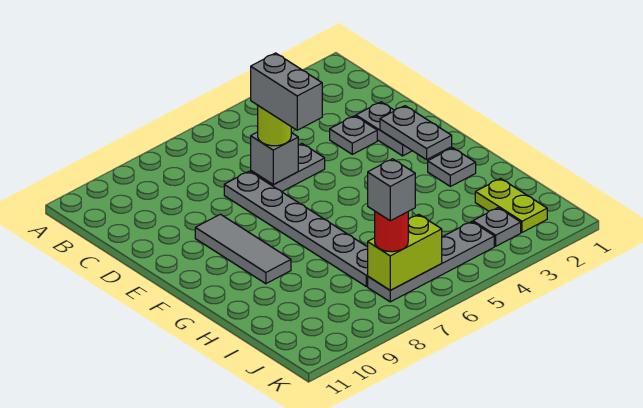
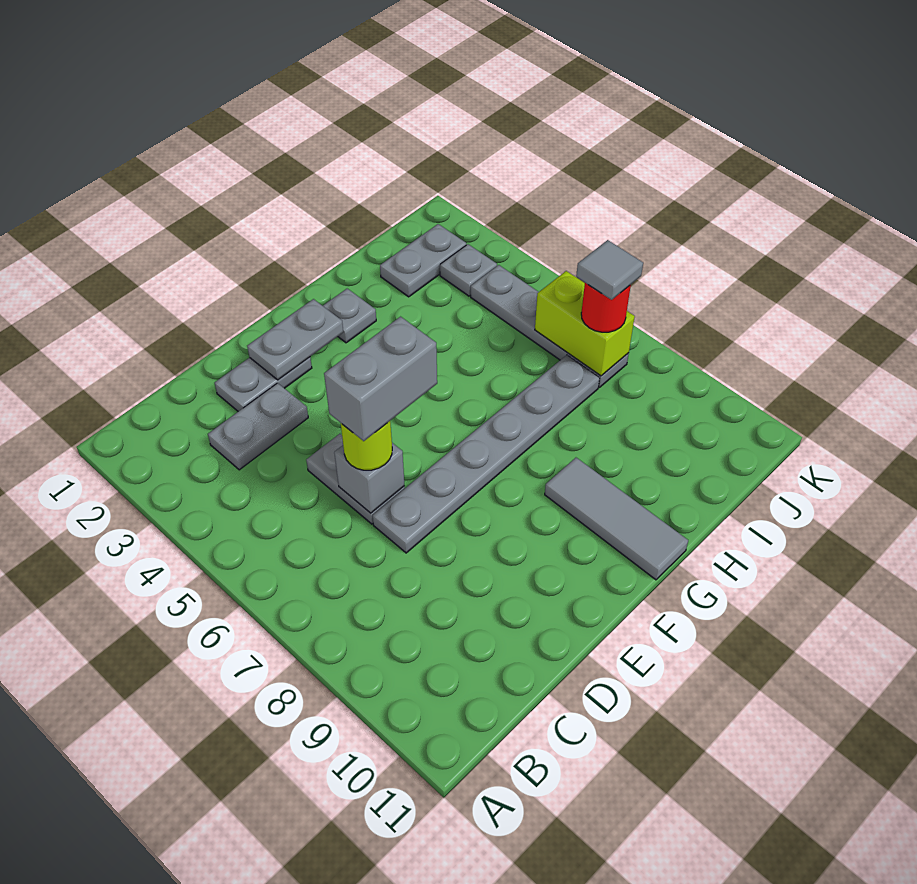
grey 1x1 plate [330,116,377,154] -> grey 1x2 plate [208,383,308,470]
grey 1x3 tile [195,214,291,284] -> grey 1x3 tile turned to [545,458,688,580]
lime 1x2 plate [475,178,547,232] -> grey 1x2 plate [380,224,466,297]
grey 1x1 brick [368,159,415,221] -> grey 1x1 tile [576,240,643,300]

